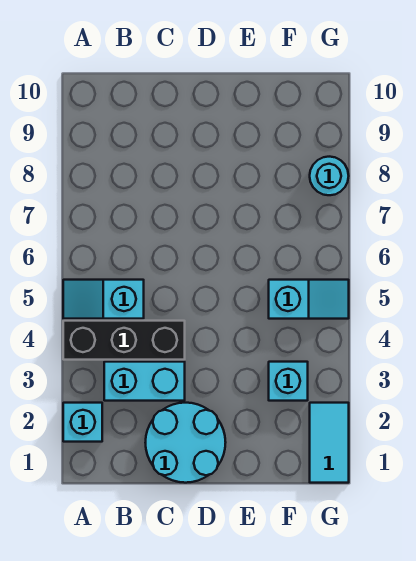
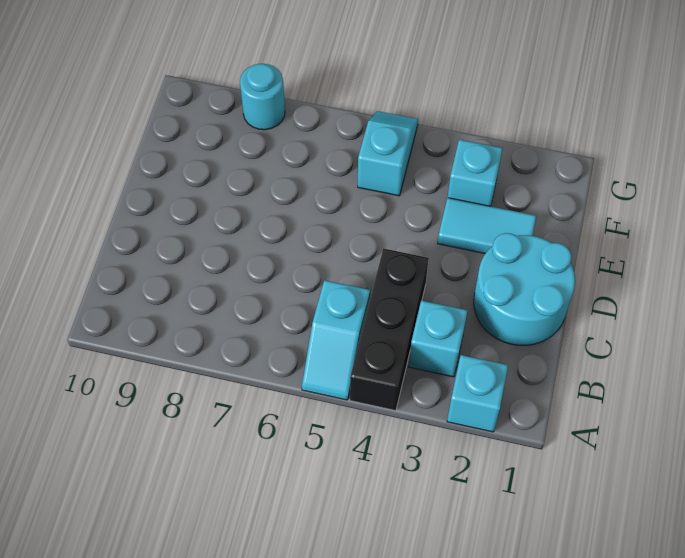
cyan 1x2 brick [104,362,185,401] -> cyan 1x1 brick [409,301,468,377]
cyan 1x2 tile [310,403,349,483] -> cyan 1x2 tile moved to [438,198,536,254]

